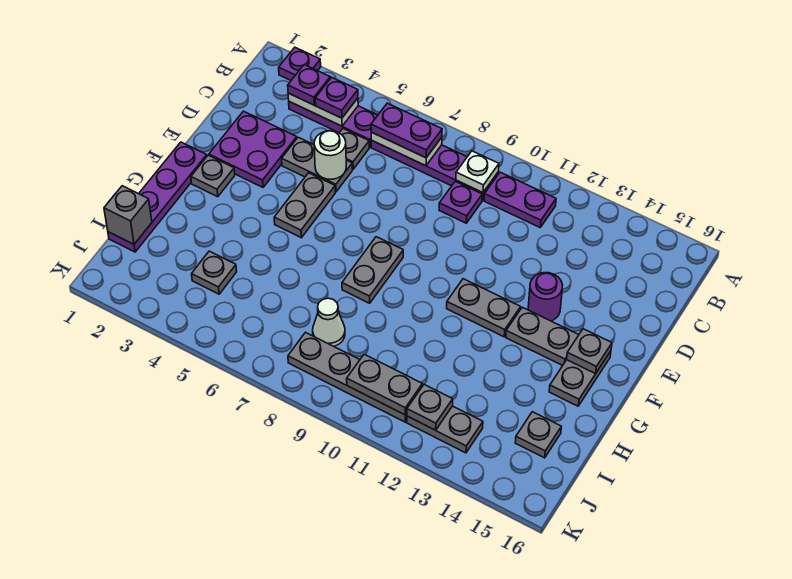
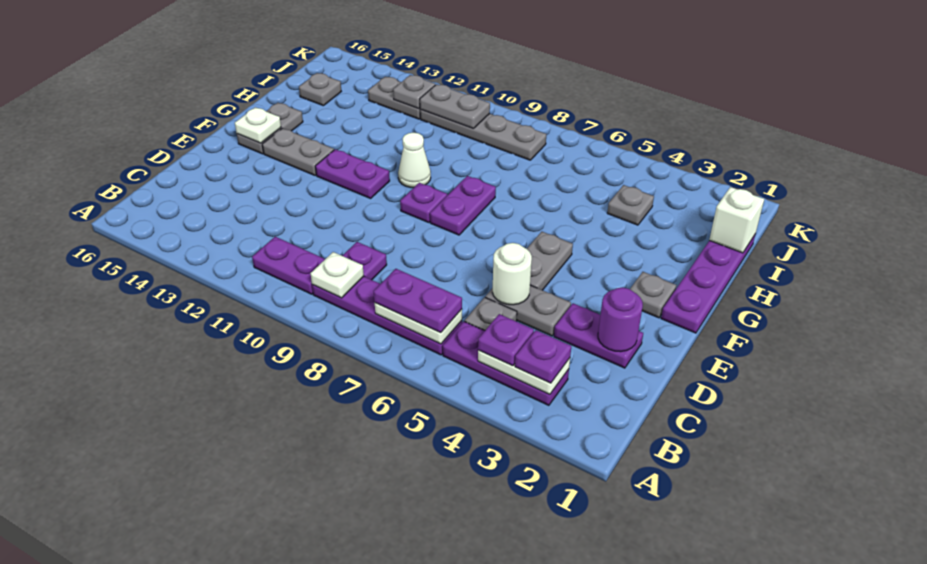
purple 1x1 plate [279,48,321,80] -> purple 1x1 plate moved to [400,183,447,223]
purple 2x2 plate [209,111,297,187] -> purple 1x2 plate [554,303,643,368]
purple 1x1 round brick [528,273,562,321] -> purple 1x1 round brick moved to [598,287,643,352]
grey 1x2 plate [342,237,403,303] -> purple 1x2 plate [430,176,496,235]
grey 1x2 plate [447,279,521,337] -> purple 1x2 plate [315,149,390,198]
grey 1x1 plate [567,329,612,374] -> white 1x1 plate [235,107,281,143]
grey 1x1 brick [104,186,152,244] -> white 1x1 brick [709,187,764,253]
white 1x1 cone [313,298,345,346] -> white 1x1 cone moved to [398,133,431,188]

